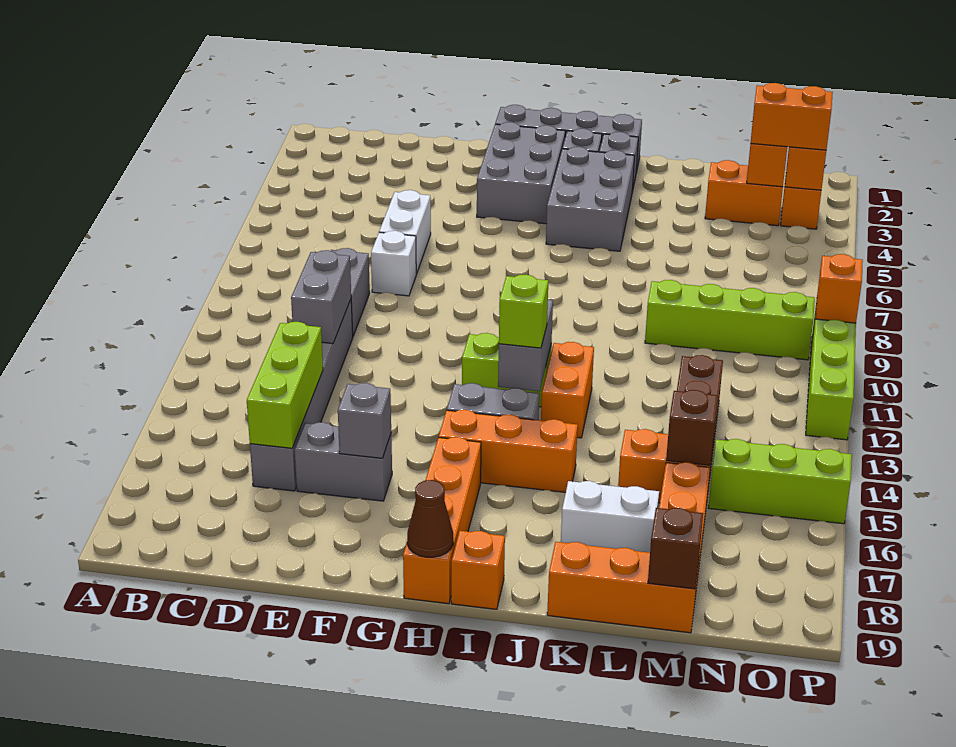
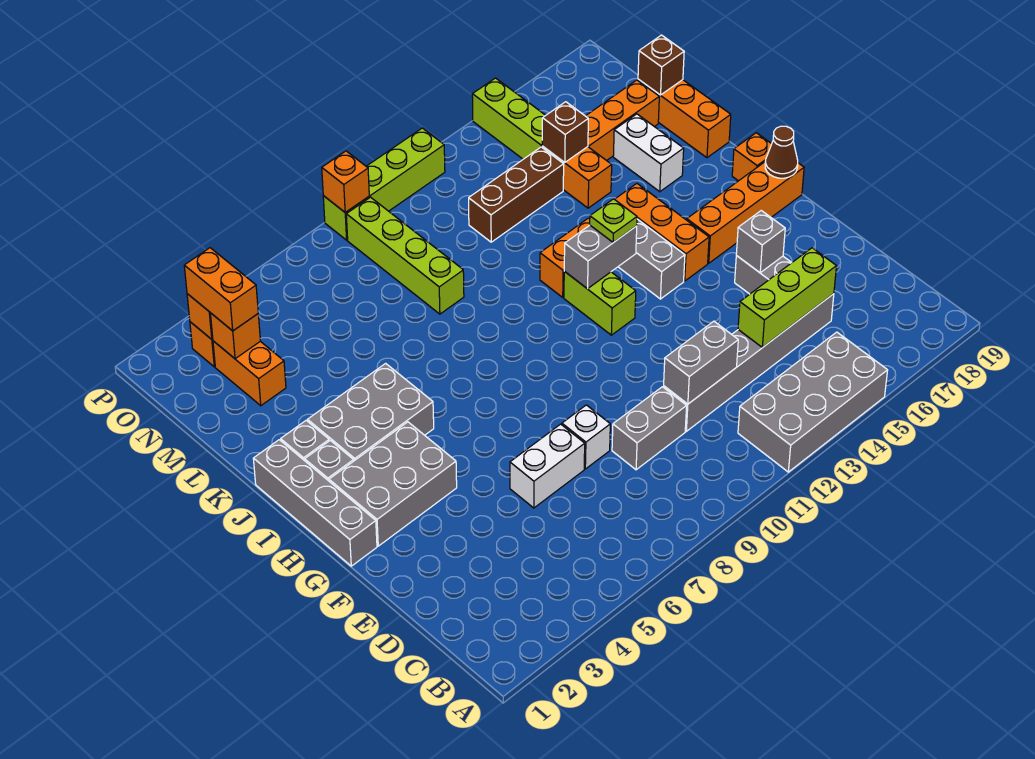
none -> grey 2x4 brick [738,332,888,472]
lime 1x1 brick [499,275,548,348] -> lime 1x1 plate [590,199,637,242]

